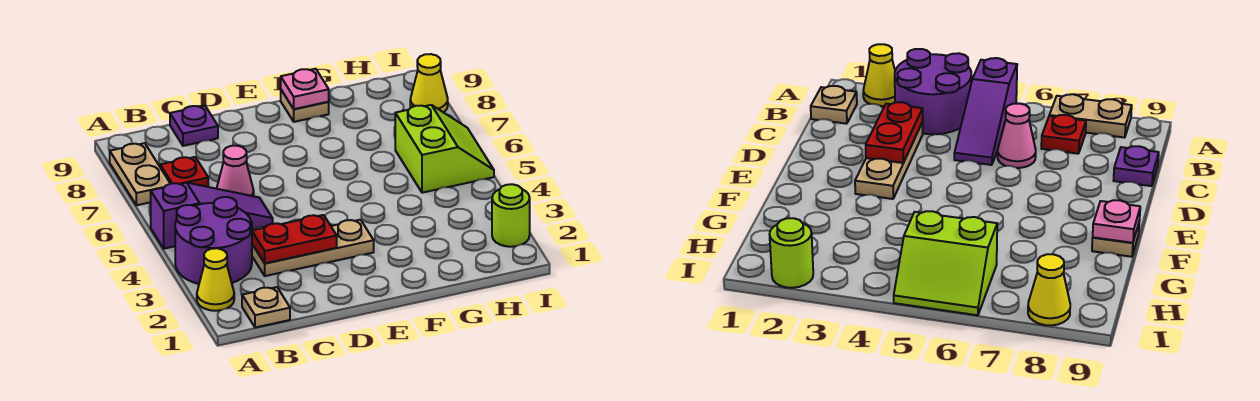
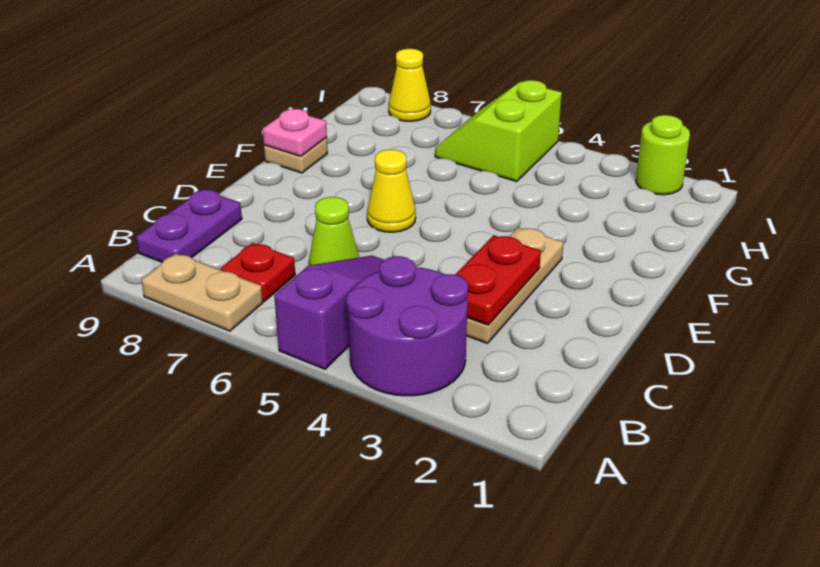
yellow 1x1 cone [197,248,234,311] -> yellow 1x1 cone moved to [367,150,416,232]
tan 1x1 plate [242,287,290,328] -> none
pink 1x1 cone [217,146,254,196] -> lime 1x1 cone [309,197,359,265]
purple 1x1 plate [170,106,218,146] -> purple 1x2 plate [136,190,242,262]
lime 2x2 slope [395,105,494,193] -> lime 2x2 slope turned to [435,80,562,182]

